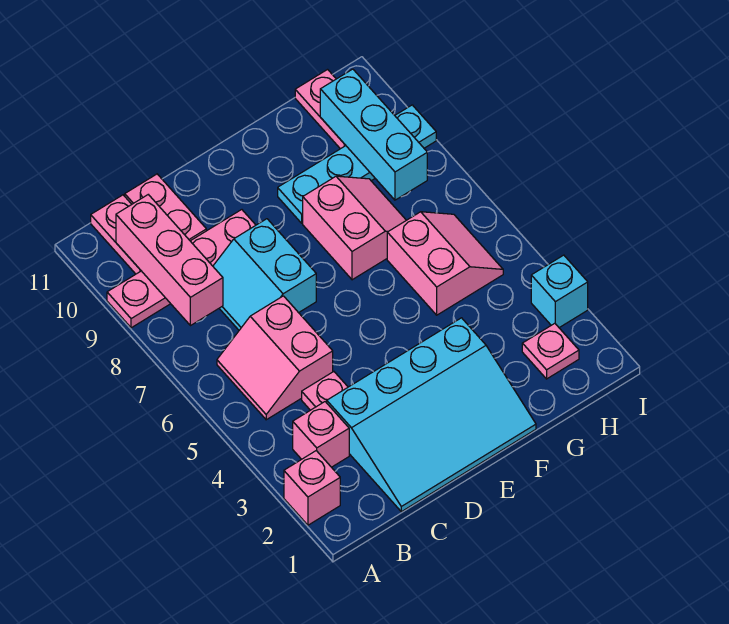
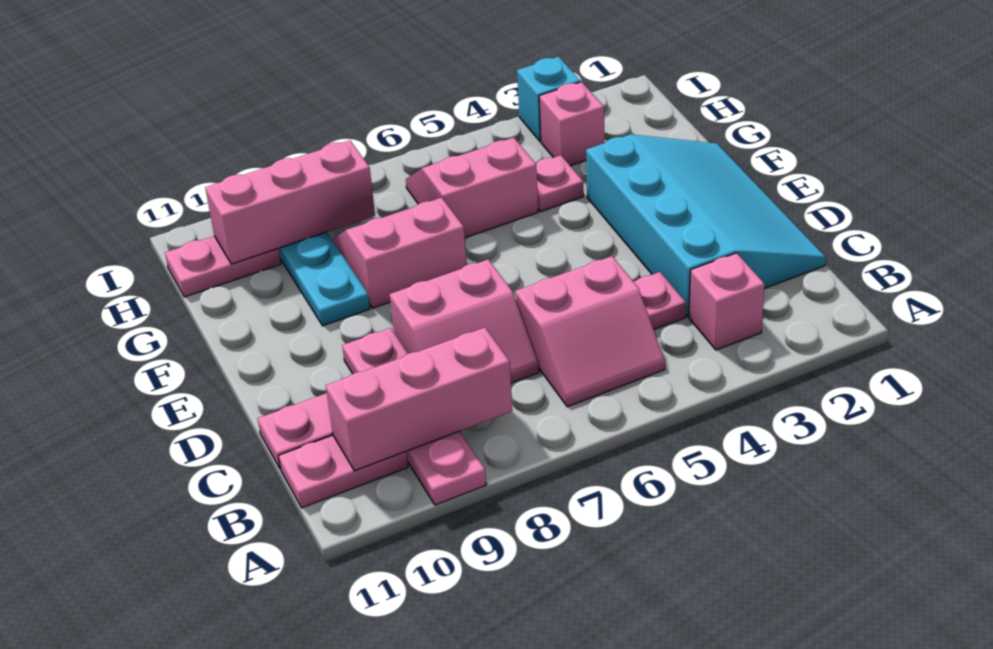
pink 1x1 brick [284,451,340,525] -> pink 1x1 brick moved to [539,82,604,166]
cyan 2x2 slope [213,219,316,330] -> pink 2x2 slope [390,260,539,383]
pink 1x1 plate [522,323,579,379] -> pink 1x1 plate moved to [536,155,584,212]
cyan 1x3 brick [320,69,427,200] -> pink 1x3 brick [205,140,375,264]

